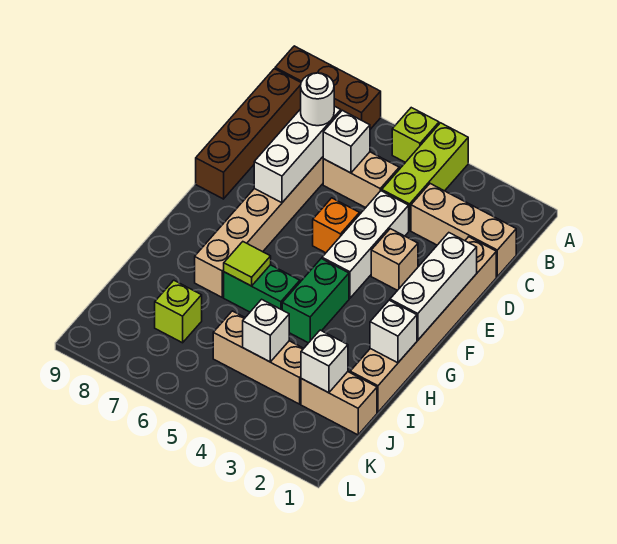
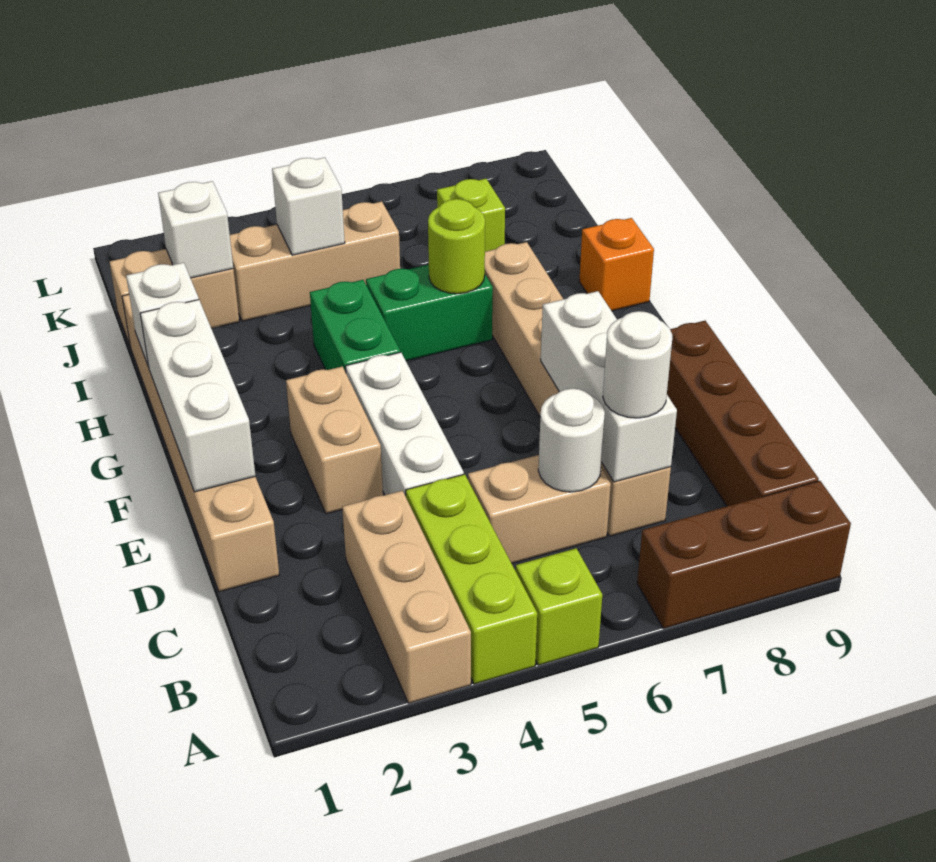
tan 1x3 brick [411,184,516,276] -> tan 1x3 brick turned to [342,491,471,703]
white 1x1 brick [323,110,370,173] -> white 1x1 round brick [538,389,605,492]
tan 1x1 brick [371,229,418,290] -> tan 1x2 brick [286,366,383,514]
orange 1x1 brick [313,198,360,253] -> orange 1x1 brick moved to [579,218,654,311]
lime 1x1 tile [224,242,271,286] -> lime 1x1 round brick [428,199,485,294]

